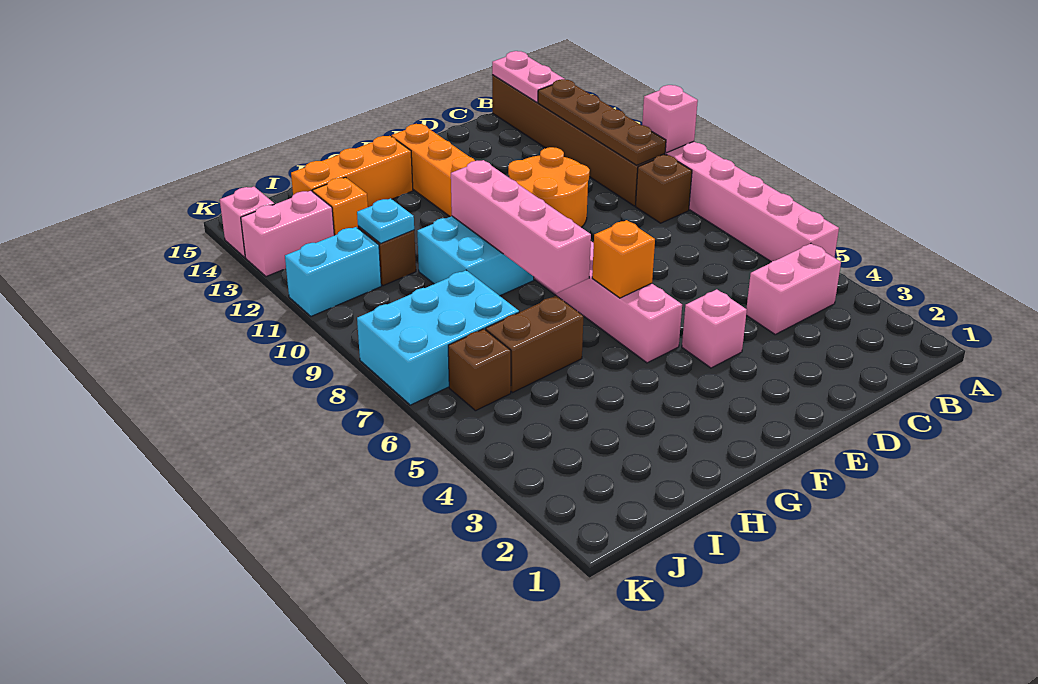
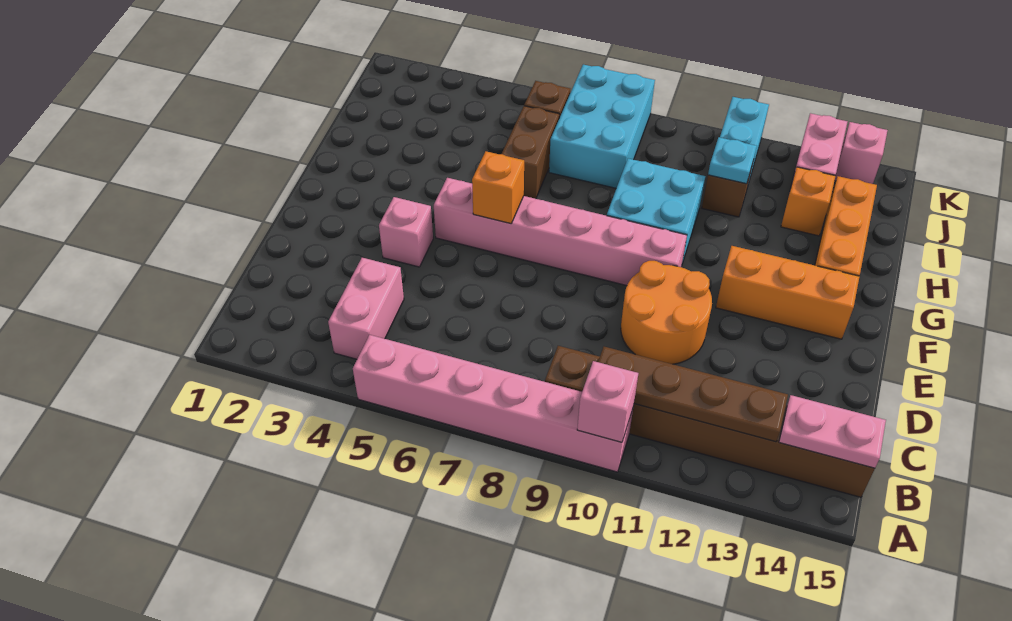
pink 1x4 brick [451,160,591,293] -> none

